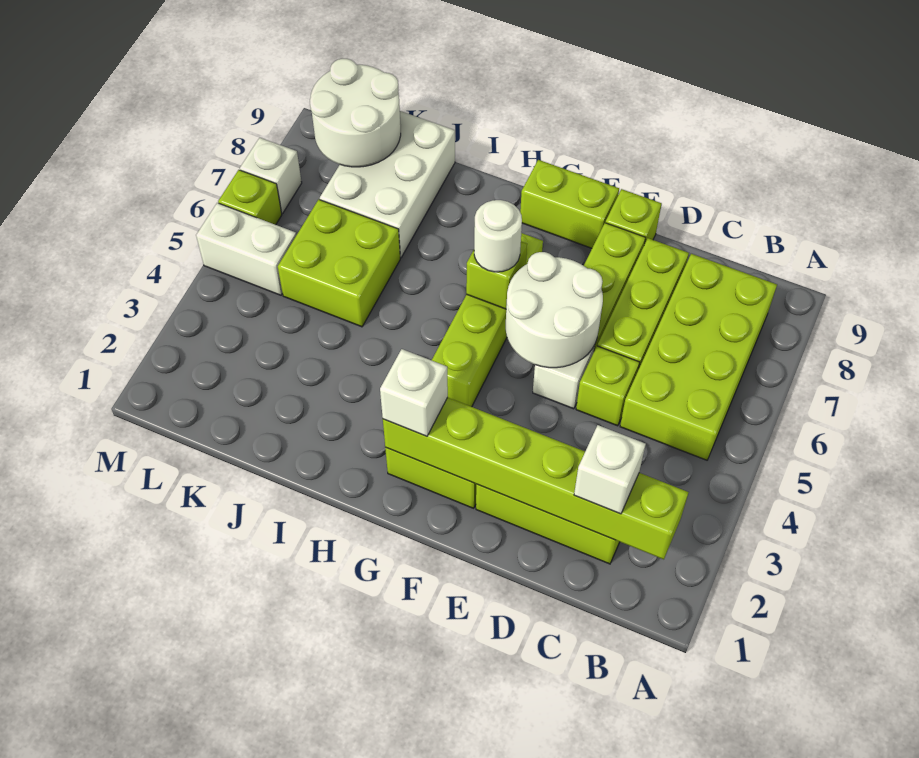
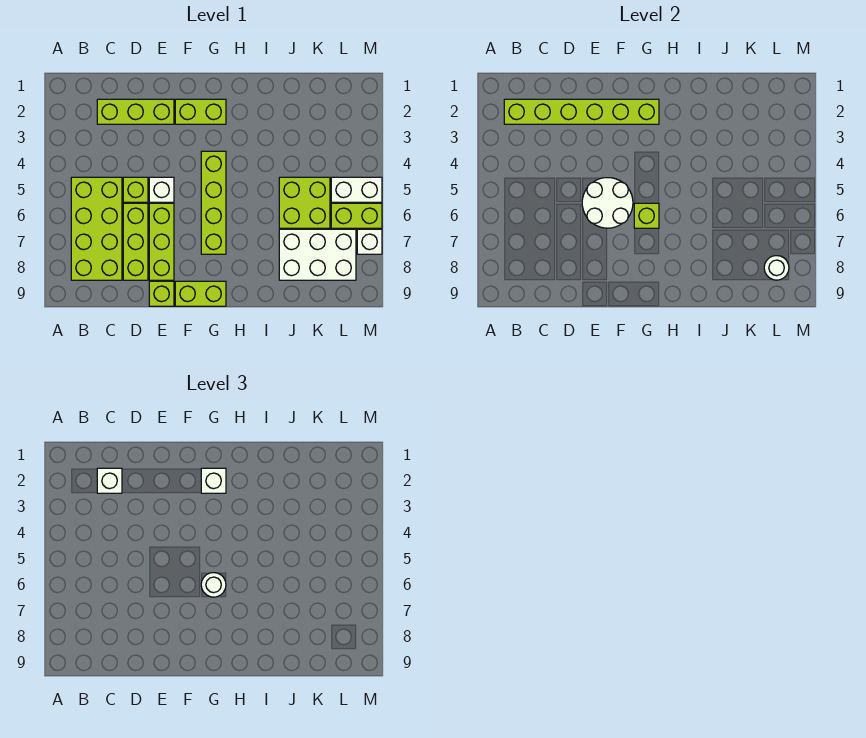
white 2x3 brick [320,111,455,258] -> white 2x3 brick turned to [279,229,356,280]
white 2x2 round brick [310,59,401,167] -> white 1x1 round brick [764,256,789,280]
lime 1x1 brick [218,170,282,225] -> lime 1x2 brick [331,203,382,228]

